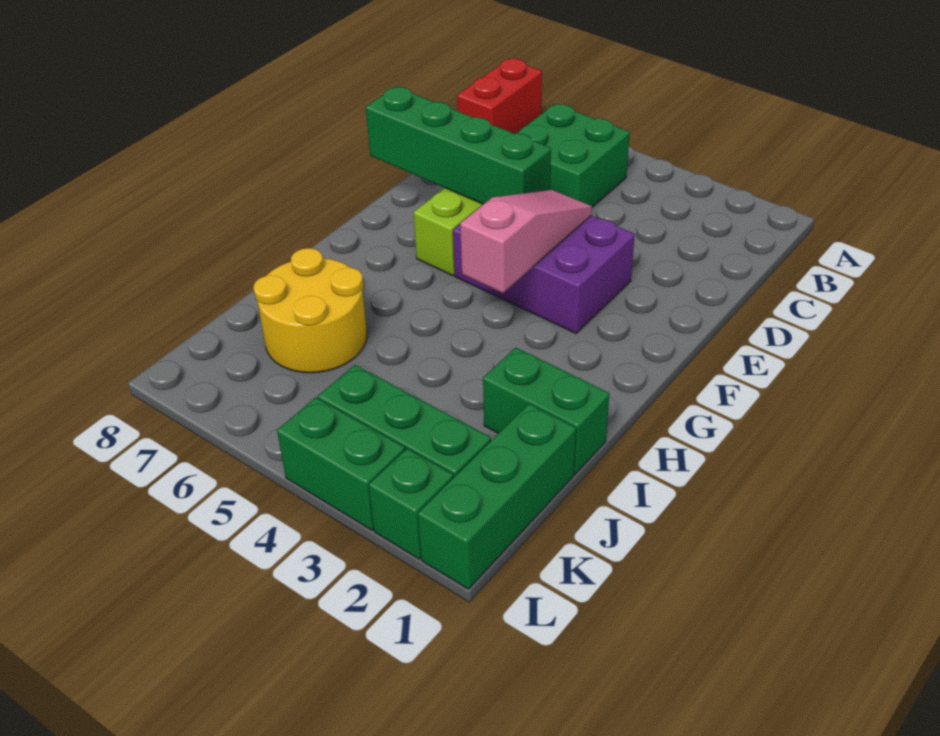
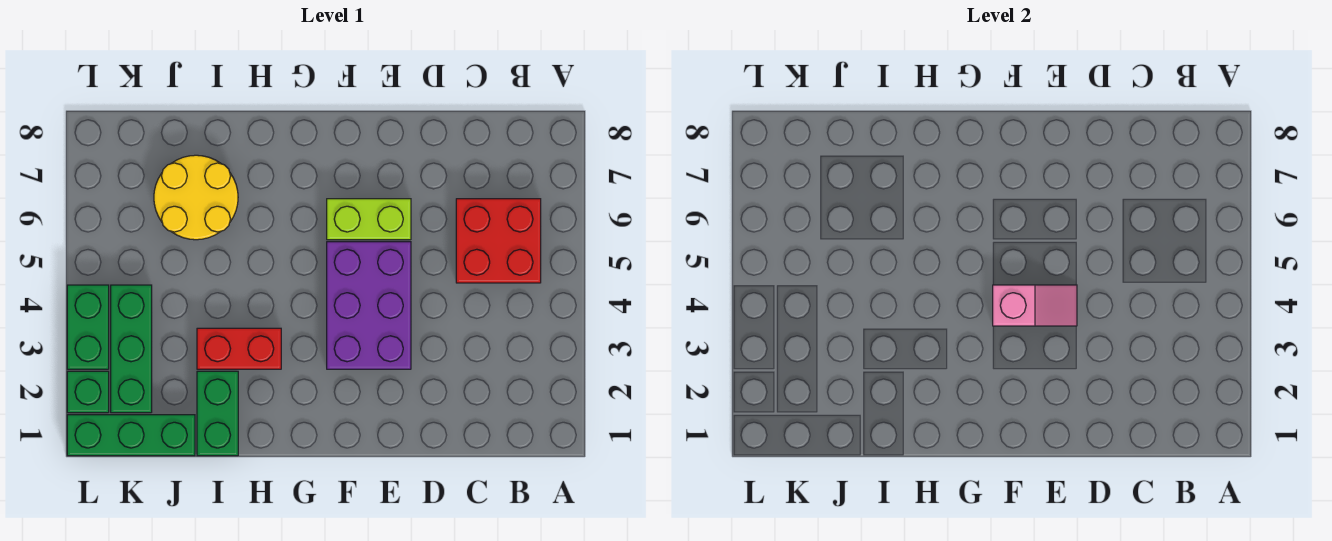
red 1x2 brick [457,59,542,134] -> red 1x2 brick moved to [197,328,281,369]
green 2x2 brick [517,104,630,207] -> red 2x2 brick [456,199,541,283]
pink 1x3 slope [460,190,592,293] -> pink 1x2 slope [993,285,1077,326]
green 1x4 brick [366,87,551,204] -> none

